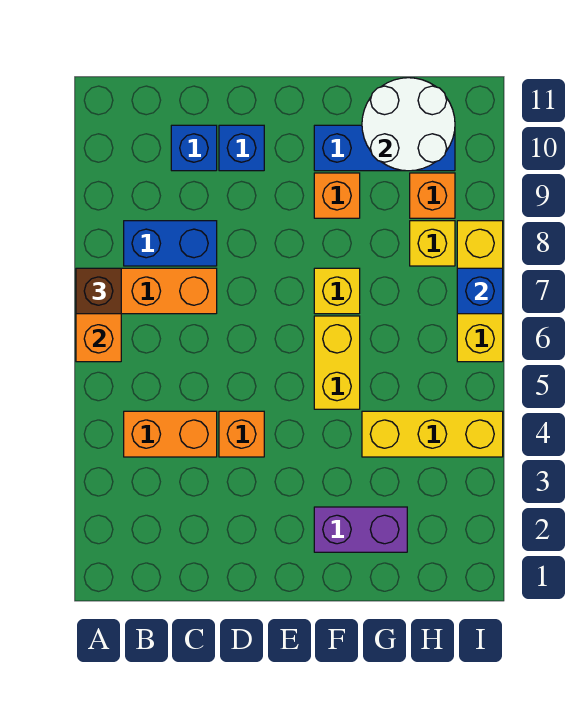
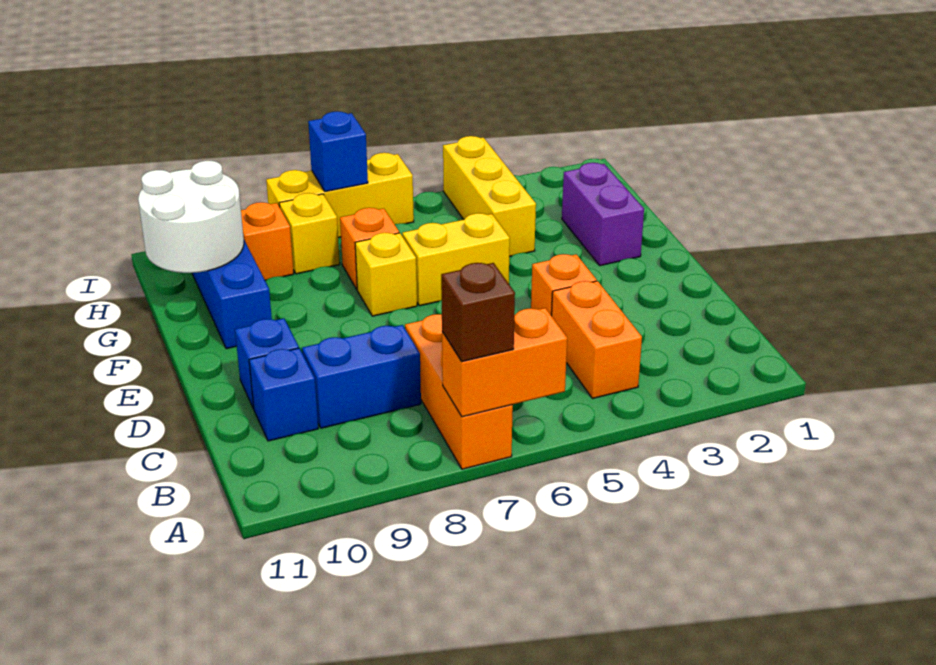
blue 1x2 brick [124,221,217,266] -> blue 1x2 brick turned to [302,325,421,428]
orange 1x1 brick [314,173,360,218] -> orange 1x1 brick moved to [340,208,399,289]

